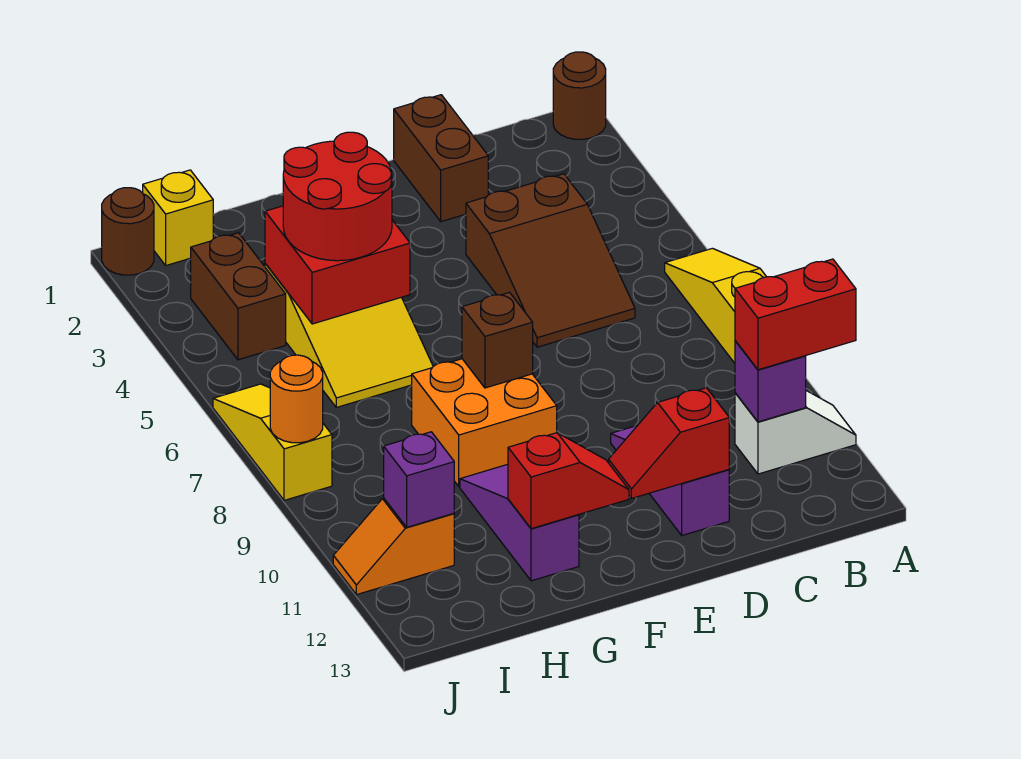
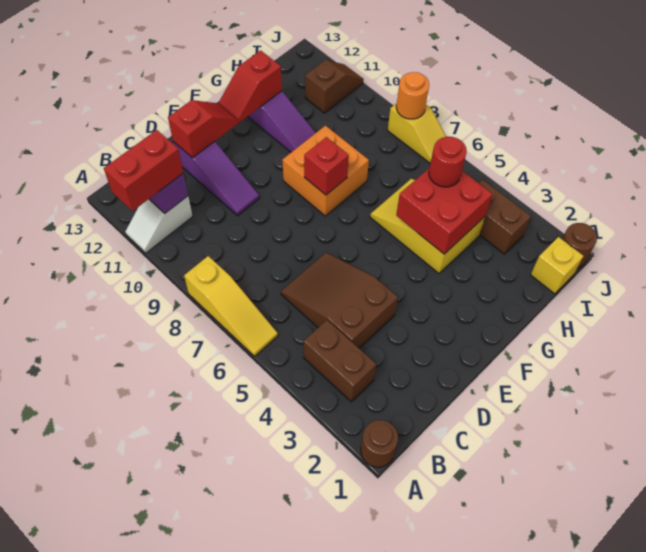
brown 1x2 brick [394,95,488,222] -> brown 1x2 brick moved to [303,320,377,402]
brown 1x1 brick [462,292,533,388] -> red 1x1 brick [304,137,349,195]
red 2x2 round brick [283,132,392,261] -> red 1x1 round brick [429,137,467,187]
orange 1x2 slope [333,498,454,595] -> brown 1x2 slope [305,60,364,113]
purple 1x1 brick [384,432,454,527] -> none
yellow 1x3 slope [213,384,332,500] -> yellow 1x2 slope [388,103,446,163]

